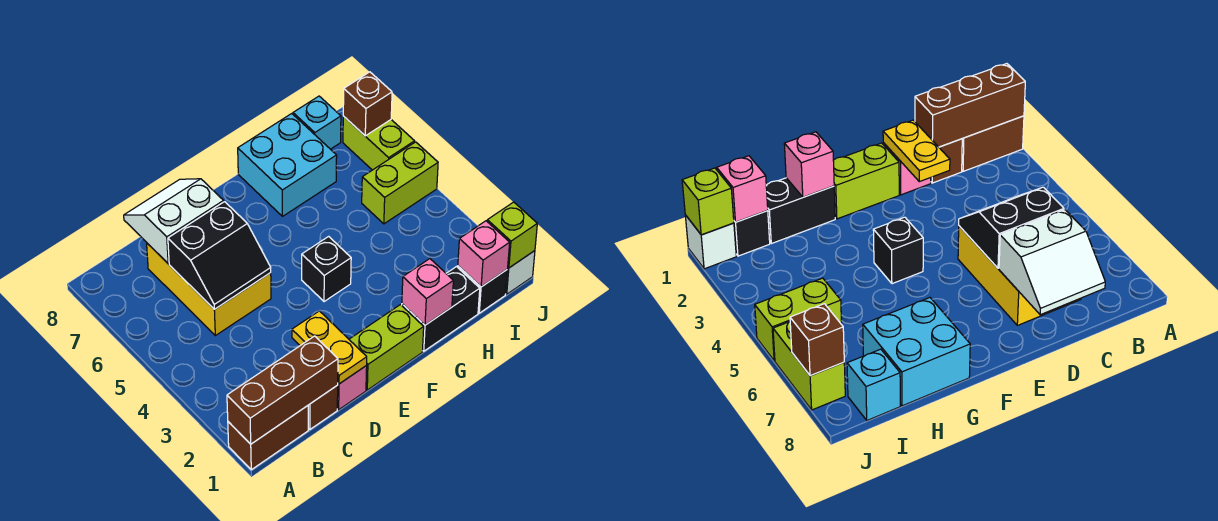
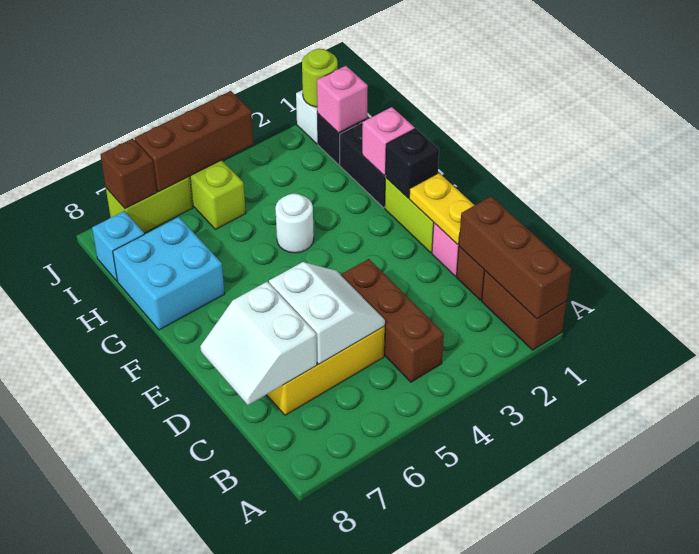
none -> brown 1x3 brick [341,259,444,382]
black 2x2 slope [168,202,271,309] -> white 2x2 slope [269,262,385,364]
yellow 1x2 plate [292,311,367,384] -> yellow 1x2 plate turned to [409,173,475,245]
black 1x1 brick [302,236,351,302] -> black 1x1 brick moved to [385,129,439,198]
none -> white 1x1 round brick [275,194,314,253]
lime 1x1 brick [487,202,537,268] -> lime 1x1 round brick [302,49,338,107]
none -> brown 1x3 brick [134,91,253,192]

